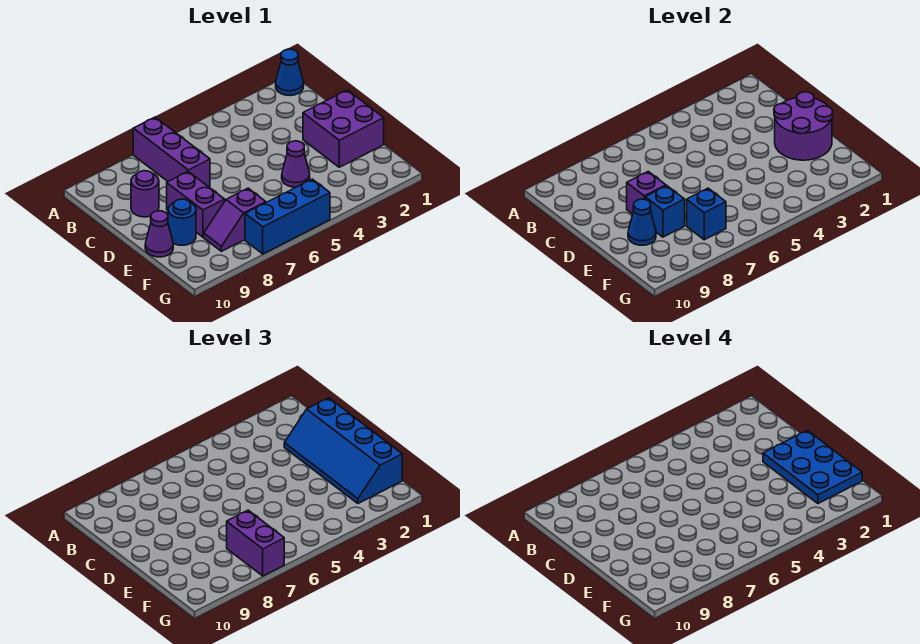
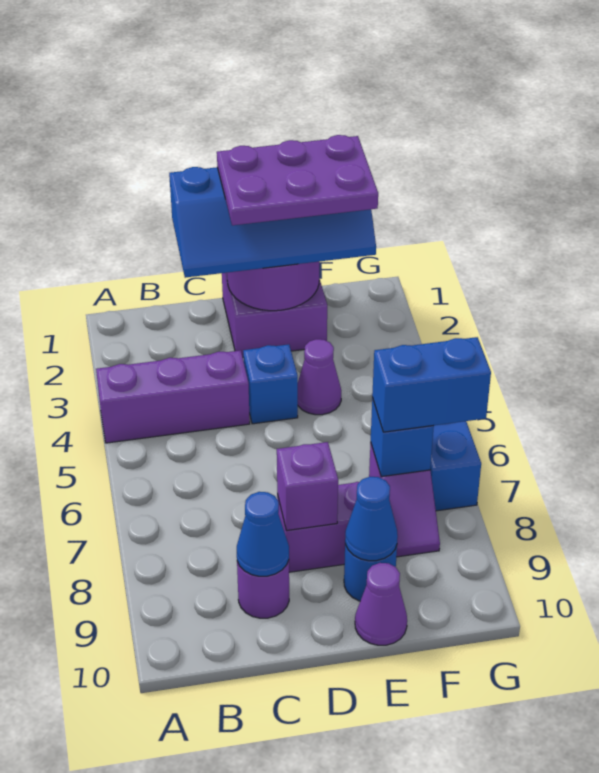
blue 1x1 cone [276,49,304,96] -> blue 1x1 cone moved to [237,492,289,576]
purple 1x3 brick [133,117,210,187] -> purple 1x3 brick moved to [96,350,250,443]
blue 2x3 plate [763,430,862,504] -> purple 2x3 plate [217,135,378,225]
blue 1x1 brick [645,186,685,237] -> blue 1x1 brick moved to [243,344,298,424]
purple 1x2 brick [227,510,284,576] -> blue 1x2 brick [372,337,491,432]

